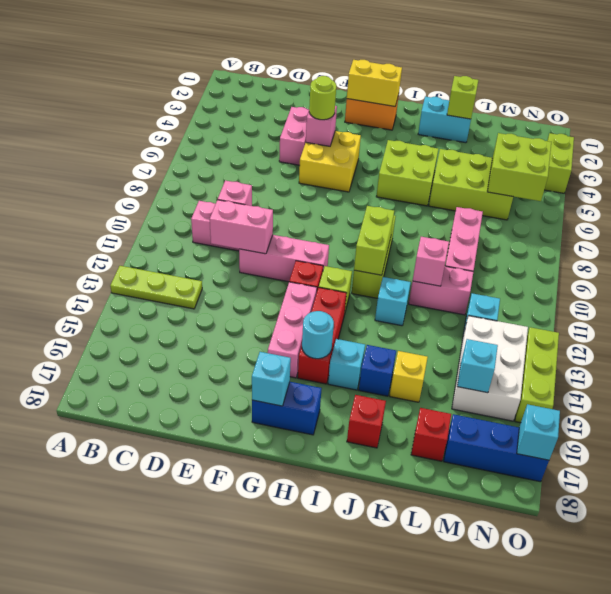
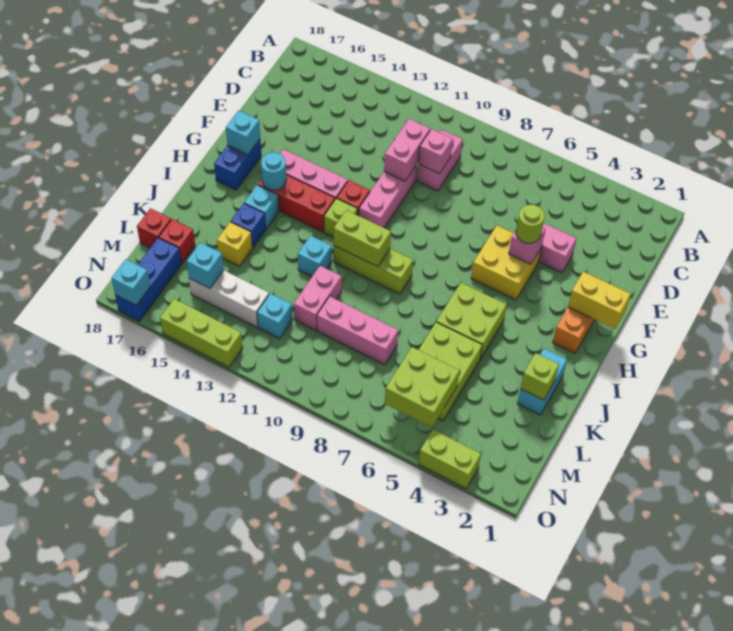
lime 1x3 plate [110,266,202,309] -> none
yellow 1x2 brick [347,60,402,106] -> yellow 1x2 brick turned to [568,272,631,329]
red 1x1 brick [347,395,386,448] -> red 1x1 brick moved to [137,208,171,248]
pink 1x1 brick [413,237,449,286] -> none
white 2x3 brick [452,316,528,421] -> white 1x3 brick [189,270,269,327]

